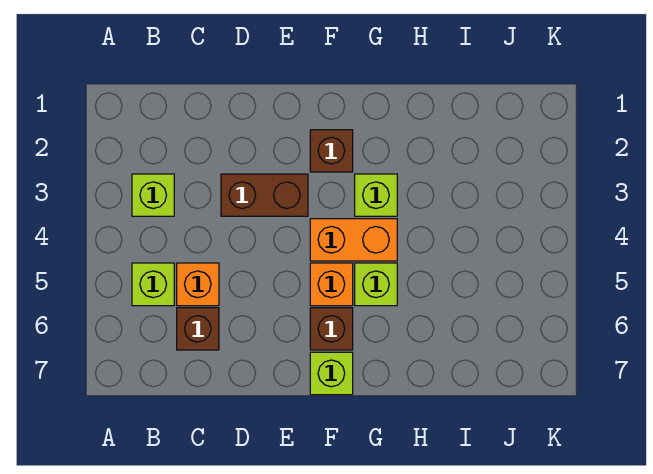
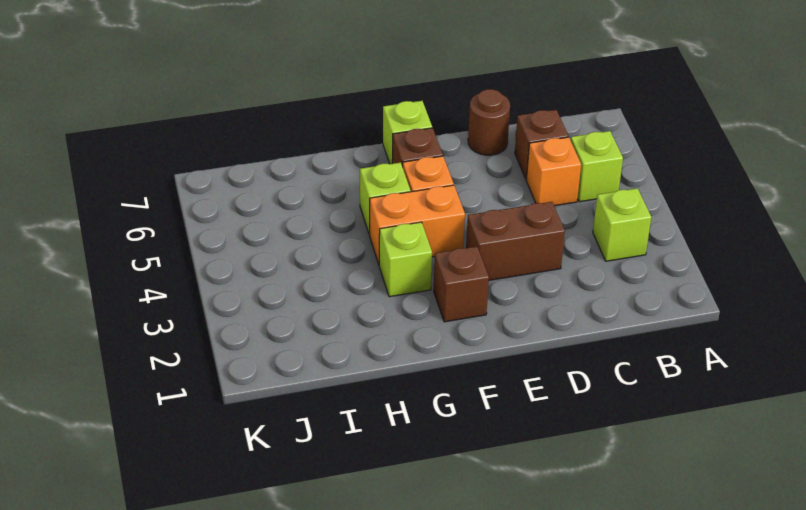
none -> brown 1x1 round brick [468,89,510,155]

